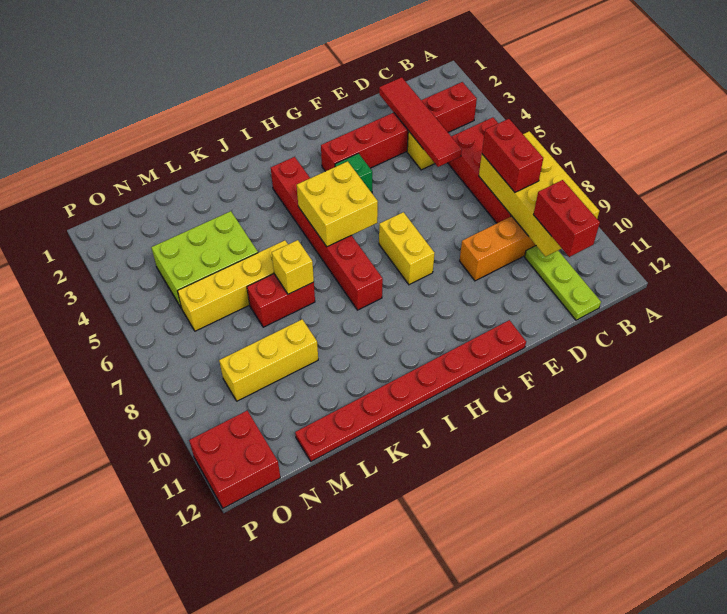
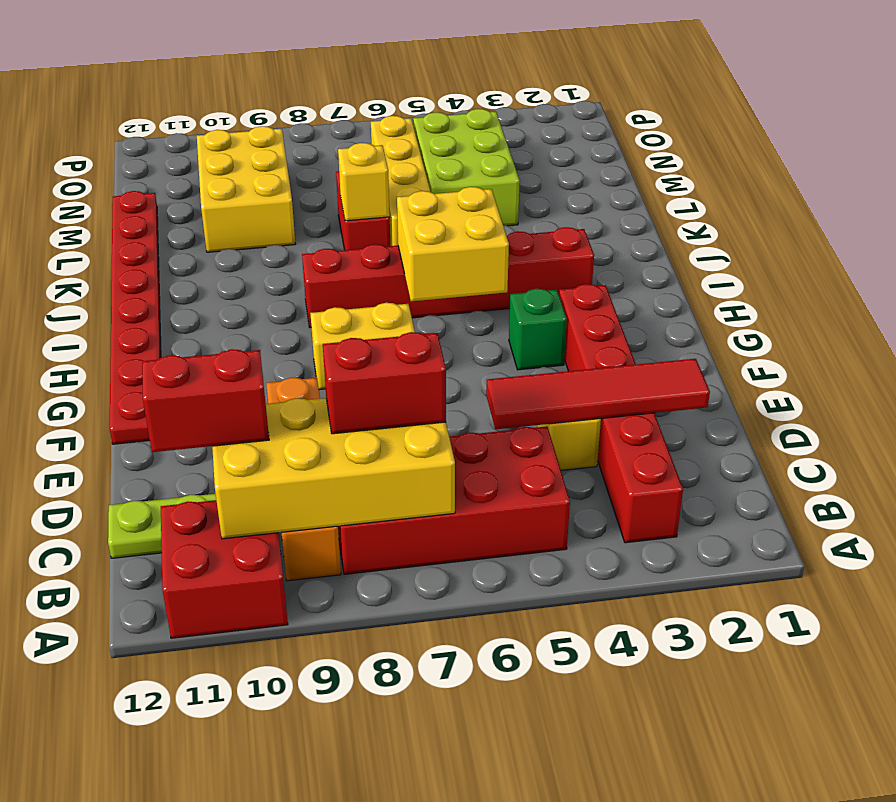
yellow 1x3 brick [219,319,318,401] -> yellow 2x3 brick [197,126,295,252]
red 2x2 brick [189,411,280,508] -> red 2x2 brick moved to [161,500,288,638]

